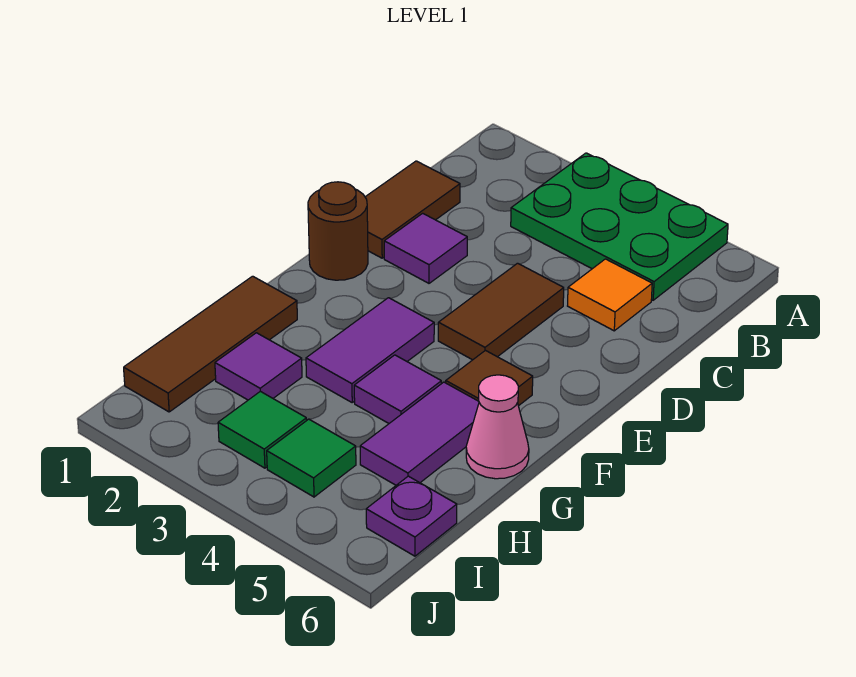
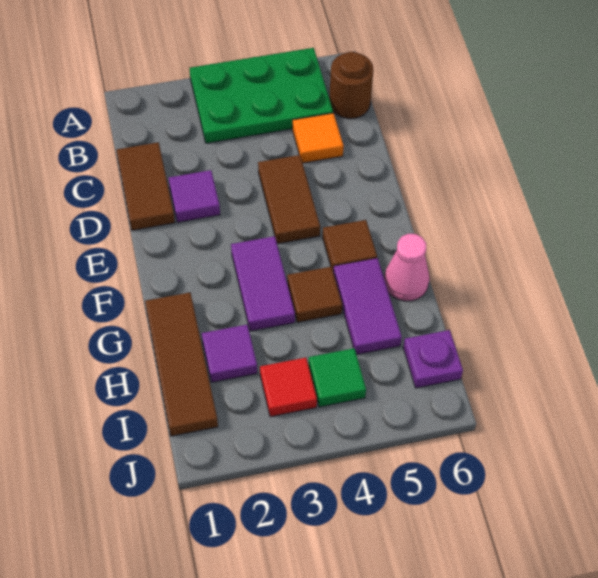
brown 1x1 round brick [308,182,368,280] -> brown 1x1 round brick moved to [329,52,373,119]
purple 1x1 tile [354,355,441,423] -> brown 1x1 tile [287,267,342,322]
green 1x1 tile [218,391,307,468] -> red 1x1 tile [260,358,317,417]

